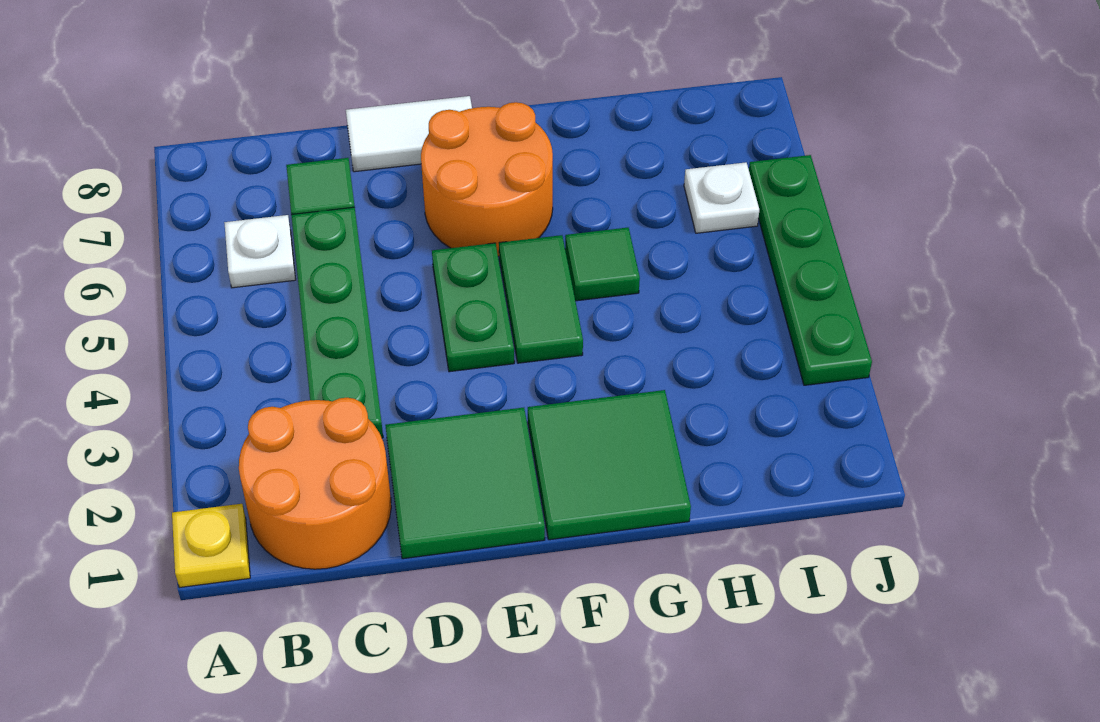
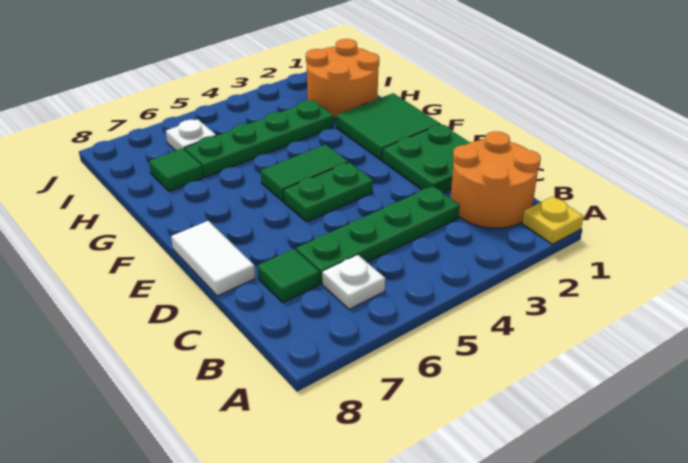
green 2x2 tile [385,408,545,559] -> green 2x2 plate [382,124,471,192]
orange 2x2 round brick [421,102,553,256] -> orange 2x2 round brick moved to [306,39,379,119]
green 1x1 tile [565,228,640,301] -> green 1x1 tile moved to [149,148,203,191]
green 1x4 plate [749,155,872,385] -> green 1x4 plate moved to [185,100,333,177]

